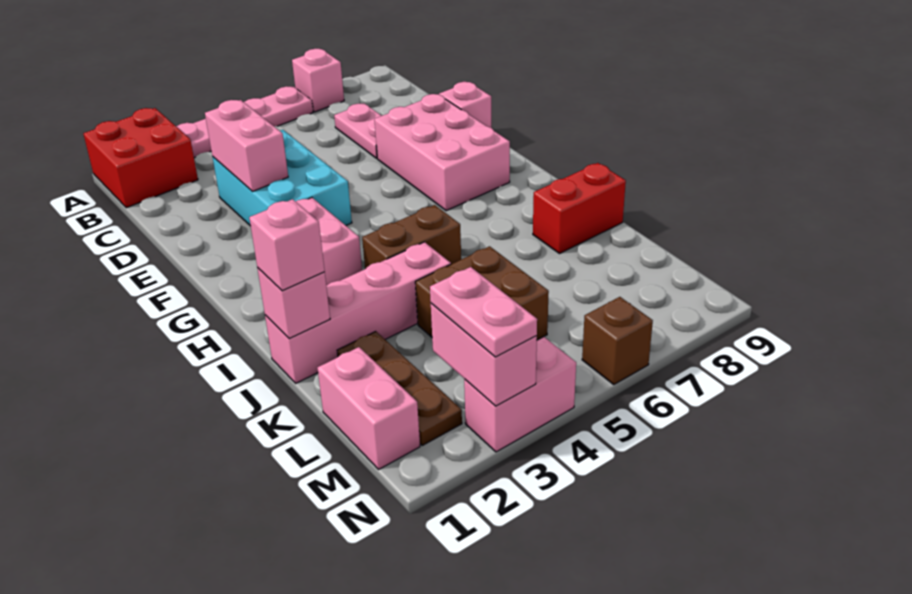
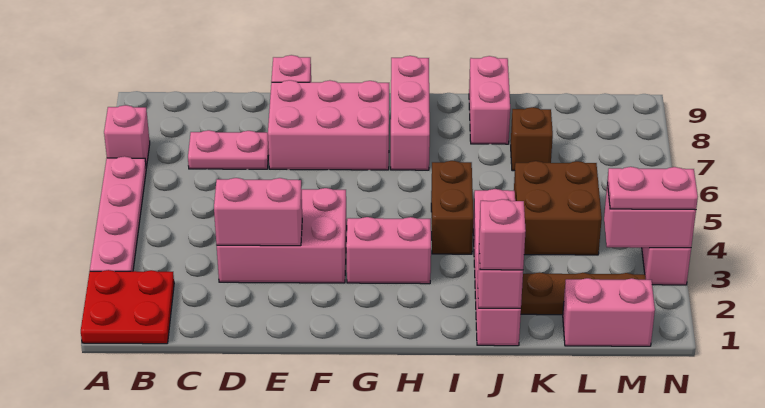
red 2x2 brick [83,108,198,208] -> red 2x2 plate [81,270,174,344]
cyan 2x3 brick [213,130,352,226] -> pink 2x3 brick [217,188,347,283]
none -> pink 1x3 brick [391,56,430,170]
red 1x2 brick [533,163,626,254] -> pink 1x2 brick [469,56,510,144]
brown 1x1 brick [582,297,653,384] -> brown 1x1 brick moved to [511,107,553,171]

